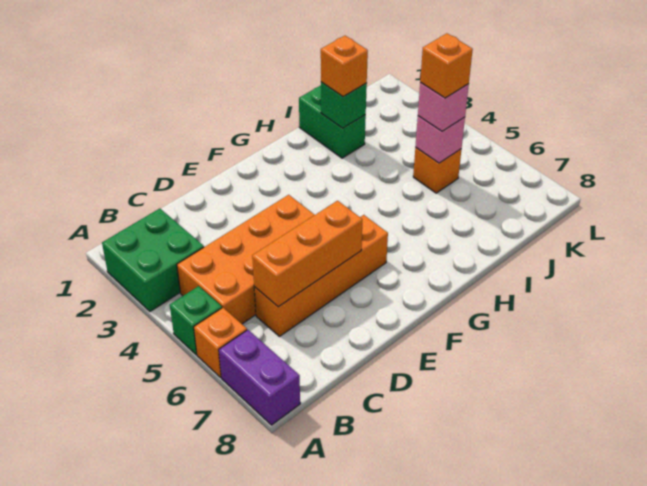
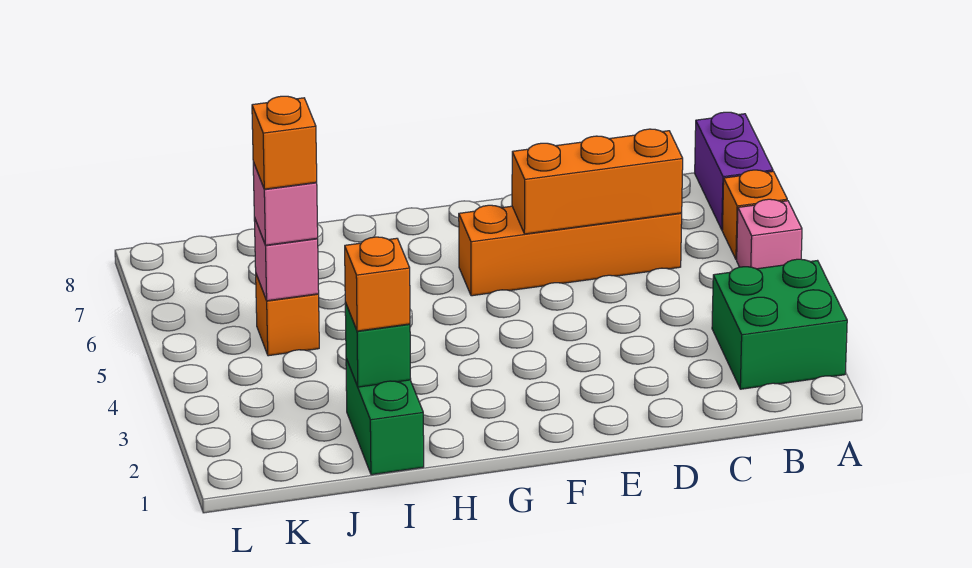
green 1x1 brick [170,286,222,355] -> pink 1x1 brick [737,199,802,269]
orange 2x4 brick [177,195,314,324] -> none

